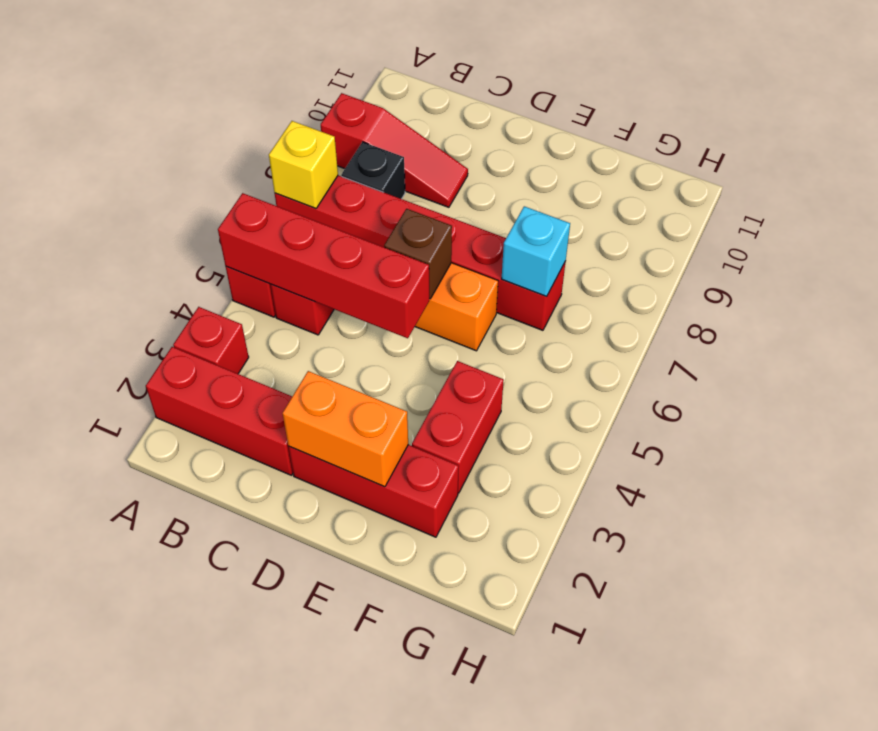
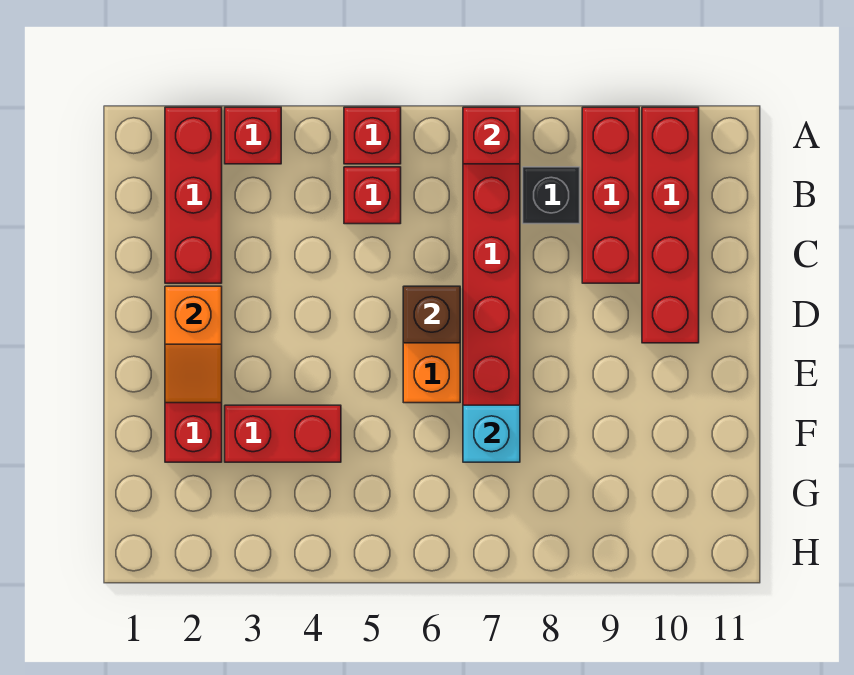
red 1x4 brick [218,193,429,338] -> red 1x4 brick moved to [642,107,699,343]
yellow 1x1 brick [269,121,338,209] -> red 1x1 brick [463,107,520,164]
red 1x3 slope [321,93,468,207] -> red 1x3 brick [582,107,639,283]
orange 1x2 brick [283,371,408,487] -> orange 1x2 slope [165,286,222,403]

